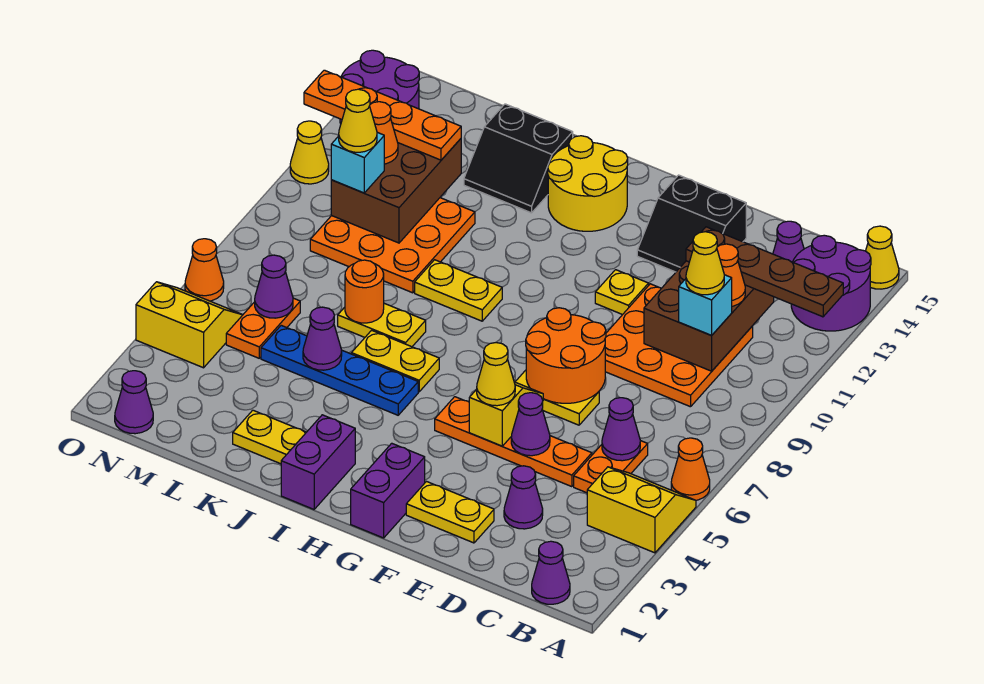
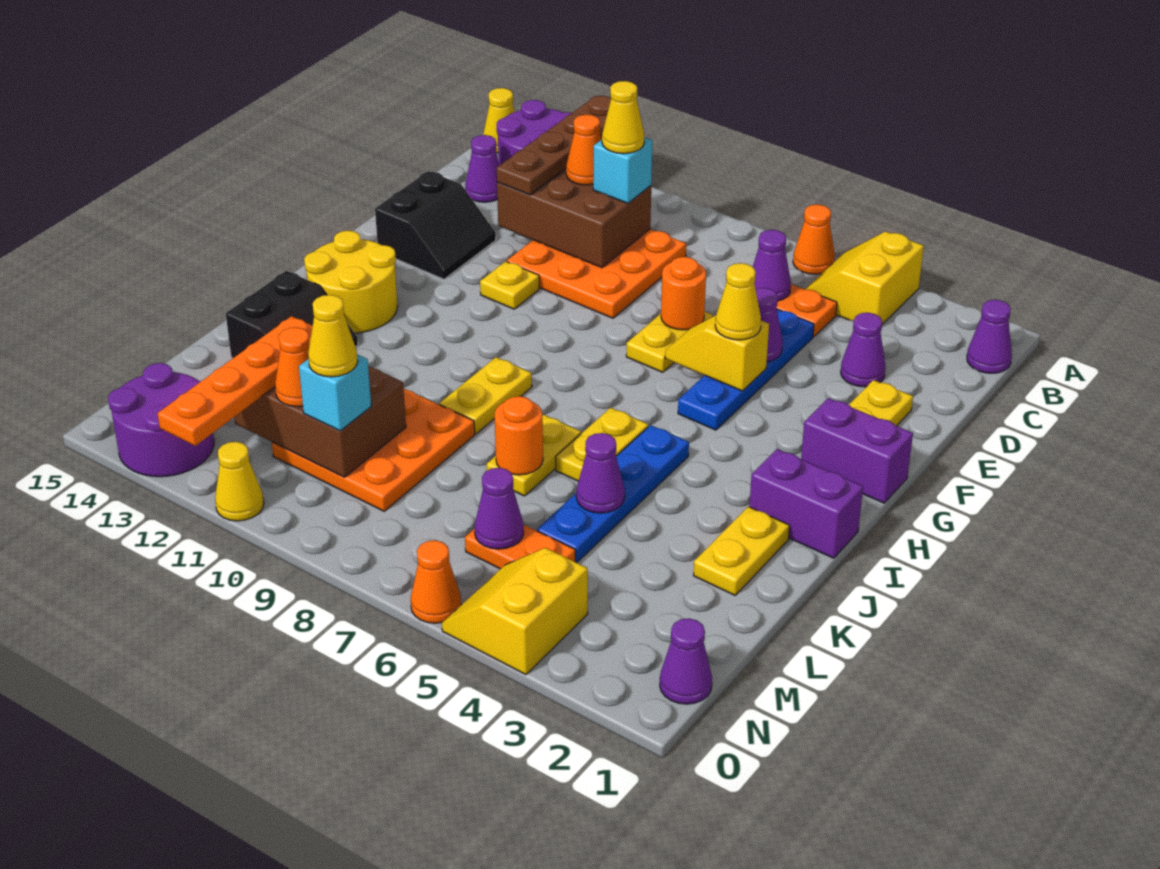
orange 1x4 plate [435,397,592,487] -> blue 1x4 plate [678,309,814,430]
orange 2x2 round brick [526,308,606,403] -> orange 1x1 round brick [661,257,706,330]

